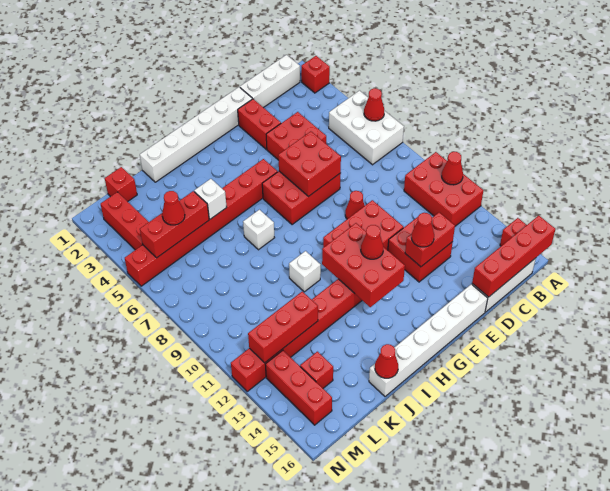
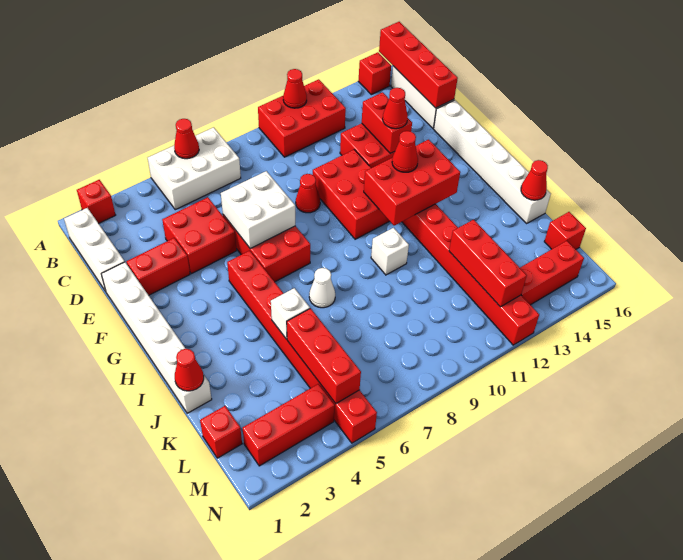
red 2x2 brick [278,131,341,197] -> white 2x2 brick [221,171,295,249]
white 1x1 brick [243,210,275,250] -> white 1x1 cone [309,268,335,308]
red 1x1 cone [162,191,185,225] -> red 1x1 cone moved to [175,349,204,391]
red 1x1 brick [300,352,333,388] -> red 1x1 brick moved to [544,212,586,249]

